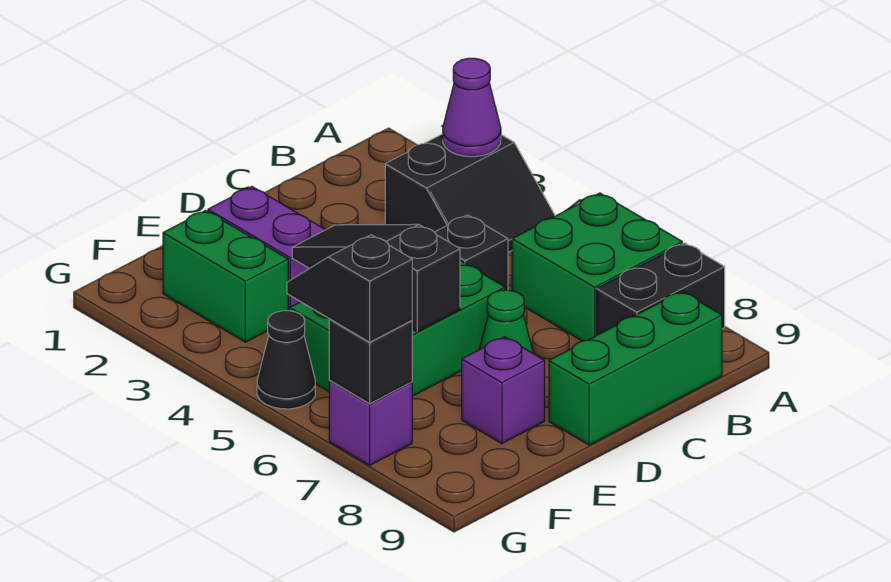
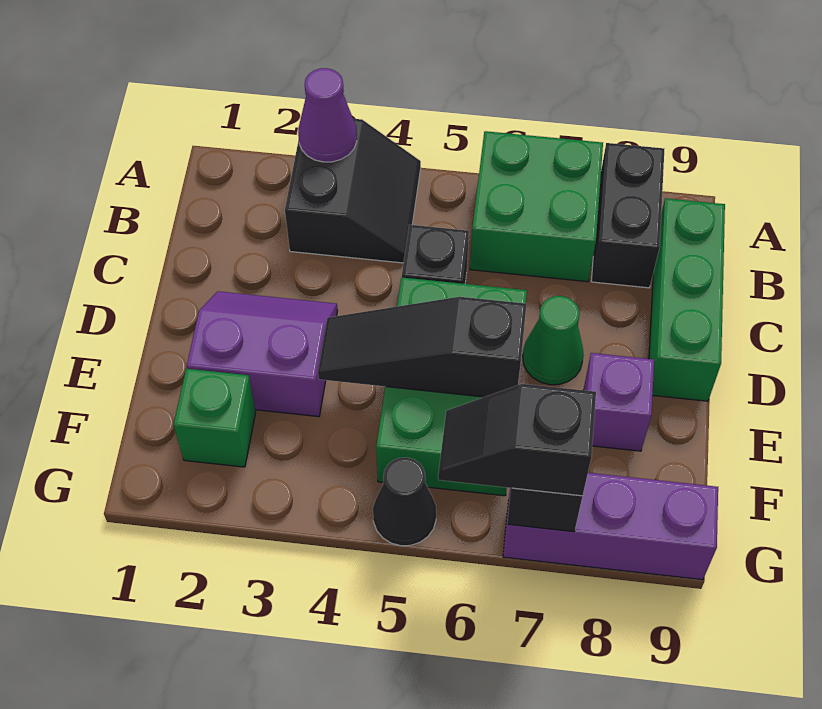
green 1x2 brick [163,210,288,342] -> green 1x1 brick [174,369,256,467]
purple 1x1 brick [329,381,412,465] -> purple 1x3 brick [503,473,718,580]

